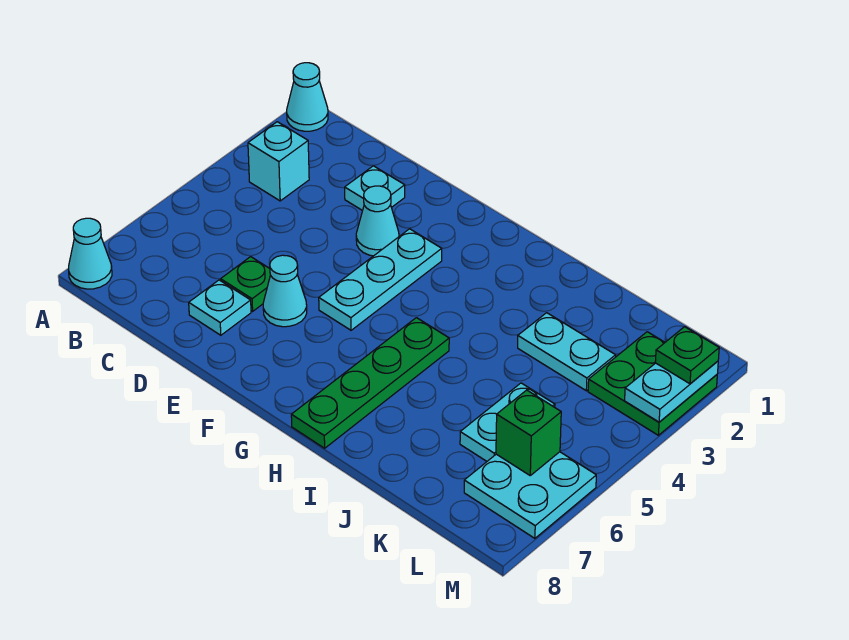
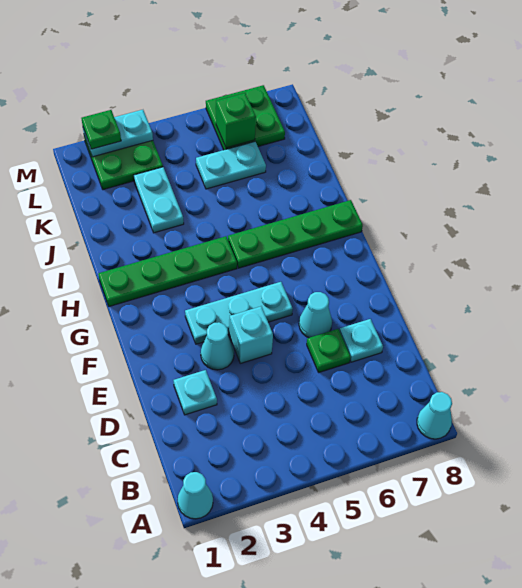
cyan 1x1 brick [248,122,309,201] -> cyan 1x1 brick moved to [229,306,273,363]
none -> green 1x4 plate [99,236,237,307]
cyan 2x2 plate [464,452,596,538] -> green 2x2 plate [206,85,285,150]

